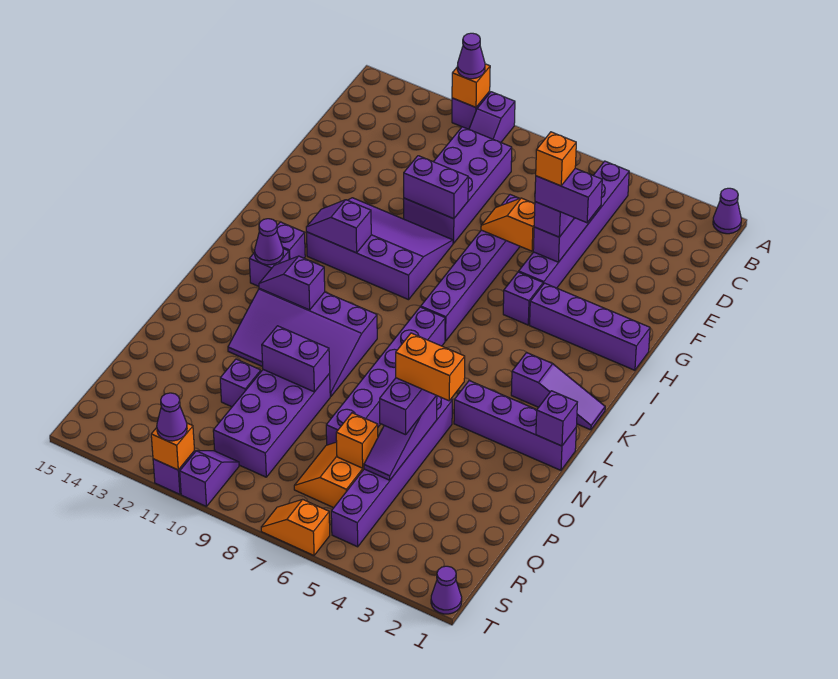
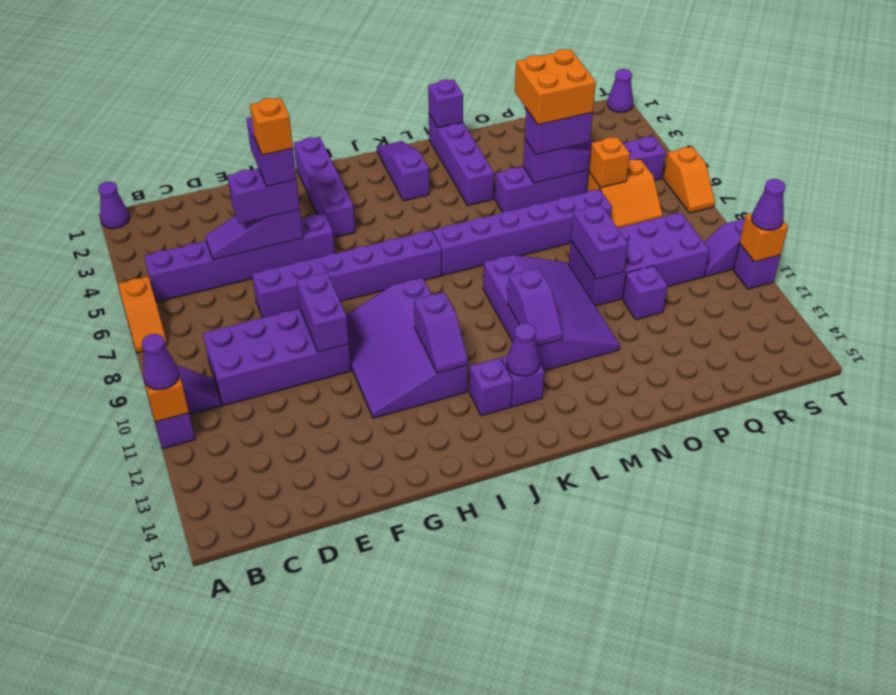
orange 1x2 slope [481,198,535,251] -> orange 1x2 slope moved to [118,277,167,353]
purple 1x1 brick [503,272,543,325] -> none
orange 1x2 brick [396,333,465,401] -> orange 2x2 brick [515,49,596,125]

